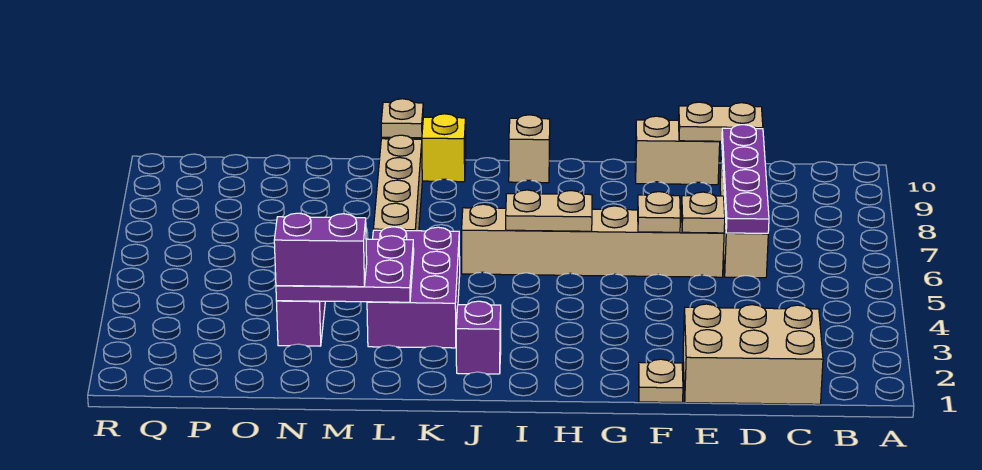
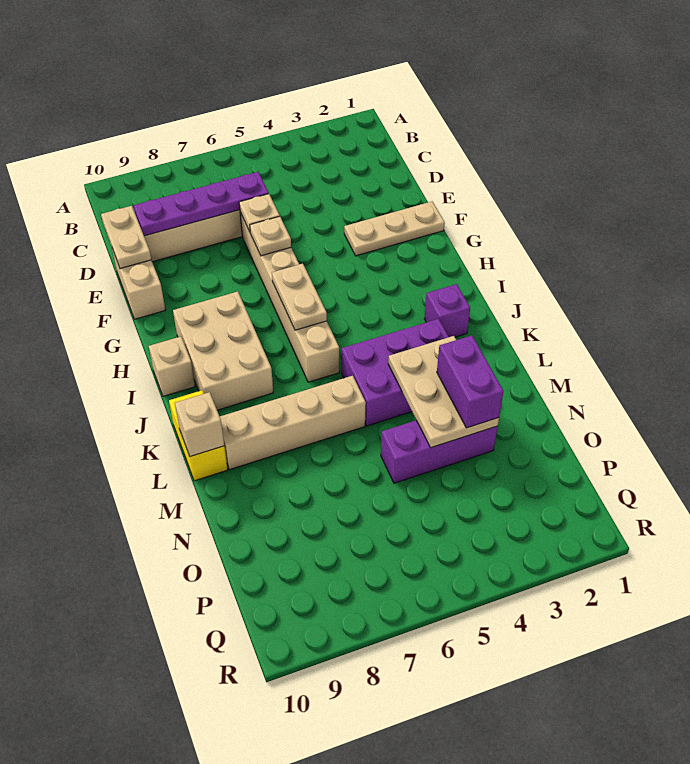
tan 2x3 brick [683,304,823,404] -> tan 2x3 brick moved to [173,291,273,410]
tan 1x1 plate [638,359,683,402] -> tan 1x3 plate [344,202,445,256]
purple 2x3 plate [276,236,414,302] -> tan 2x3 plate [388,336,499,448]
tan 1x1 plate [381,99,423,138] -> tan 1x1 brick [175,392,224,457]

